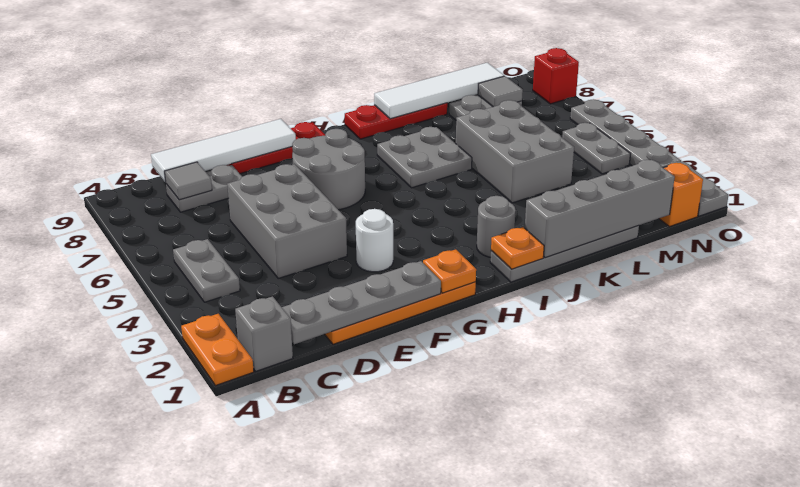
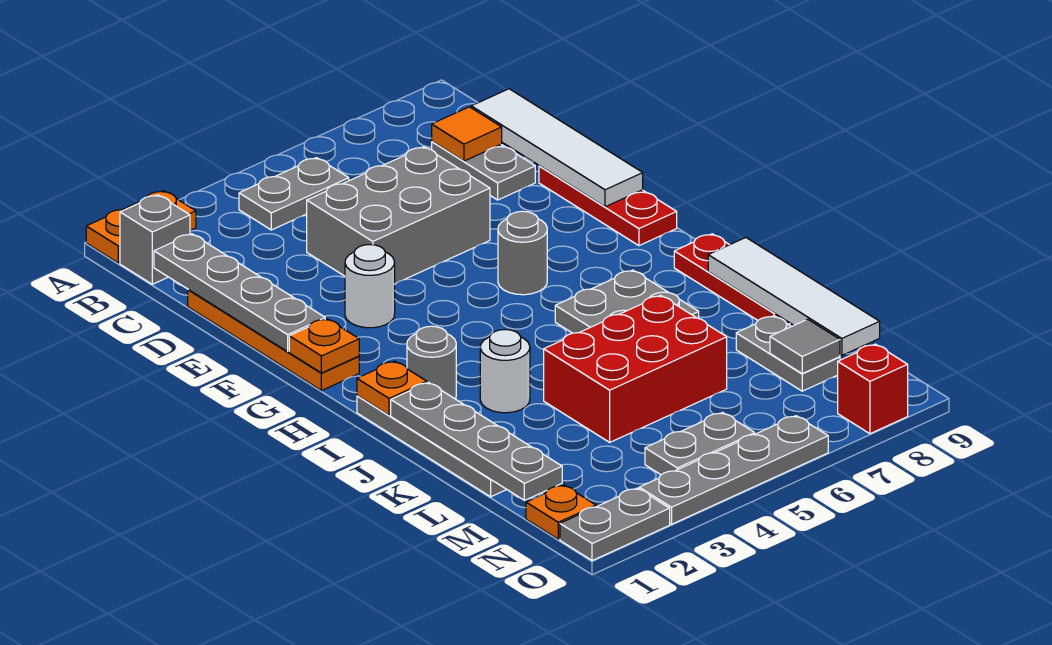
grey 1x1 tile [165,162,212,200] -> orange 1x1 tile [432,107,502,161]
grey 2x2 round brick [292,129,365,210] -> grey 1x1 round brick [498,211,547,295]
grey 1x4 brick [525,160,675,258] -> grey 1x4 plate [391,382,562,500]
none -> white 1x1 round brick [480,330,530,413]
grey 2x3 brick [456,100,574,203] -> red 2x3 brick [544,295,727,442]
orange 1x1 brick [659,163,703,227] -> orange 1x1 plate [526,485,596,539]

